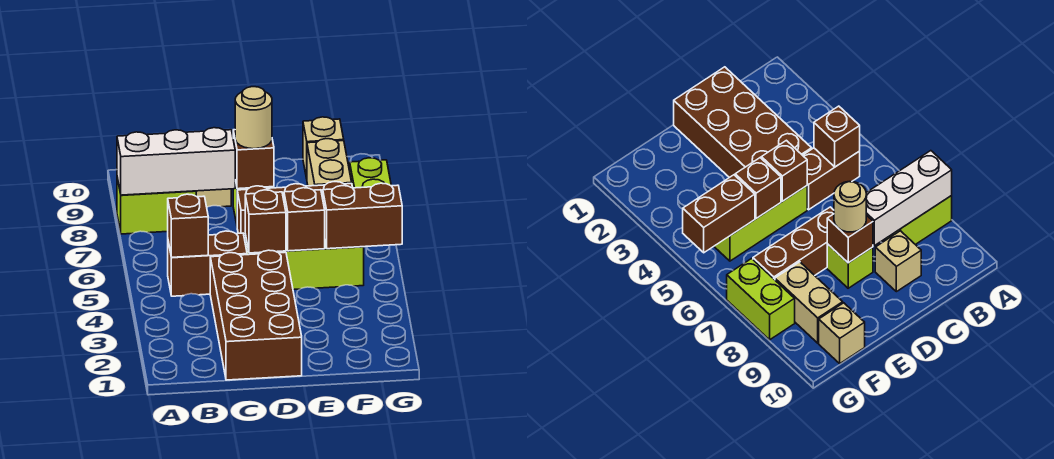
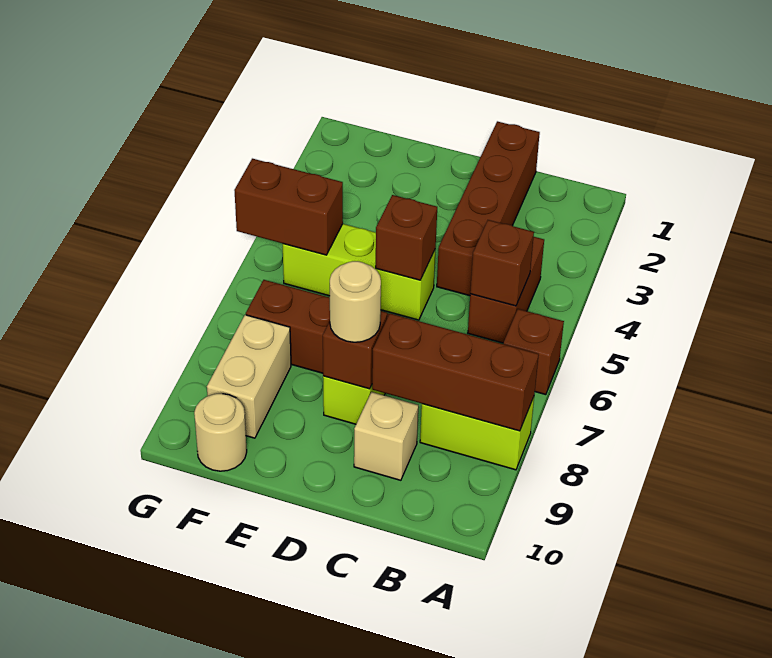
white 1x3 brick [117,128,235,195] -> brown 1x3 brick [372,313,539,431]
brown 1x2 brick [168,231,247,296] -> brown 1x2 brick turned to [468,237,544,343]
brown 2x4 brick [210,250,302,380] -> brown 1x4 brick [437,121,540,296]
brown 1x1 brick [284,188,325,251] -> brown 1x1 brick moved to [503,309,564,395]
tan 1x1 brick [303,117,344,178] -> tan 1x1 round brick [194,394,247,471]
lime 1x2 brick [350,158,391,188] -> none

